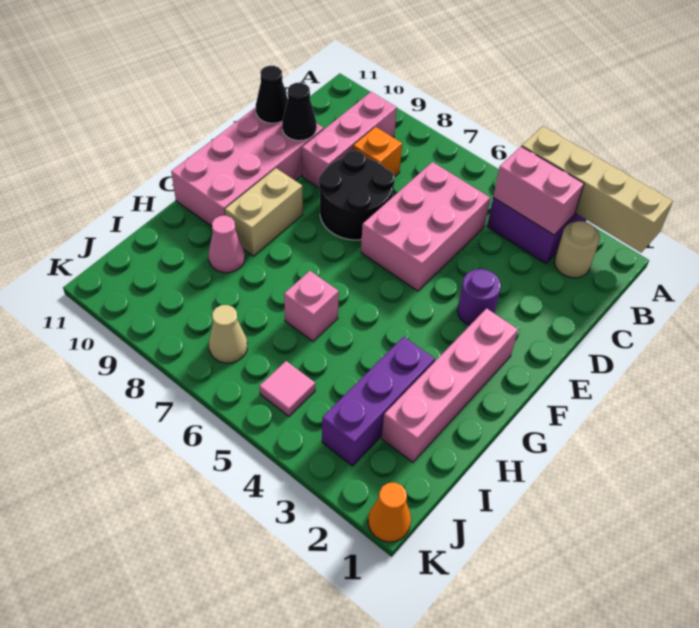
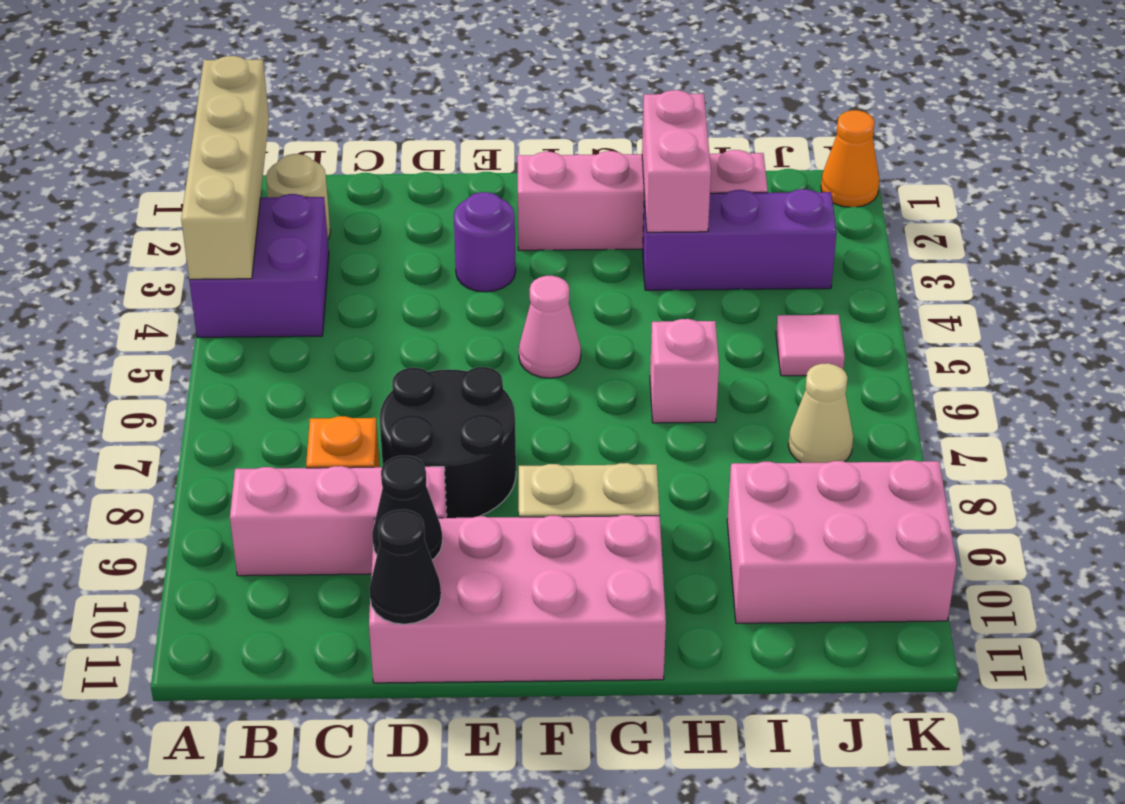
pink 1x2 brick [493,146,584,235] -> pink 1x2 brick moved to [642,90,711,232]
pink 2x3 brick [361,162,490,291] -> pink 2x3 brick moved to [727,460,957,623]
pink 1x1 cone [209,216,245,273] -> pink 1x1 cone moved to [519,276,581,378]

